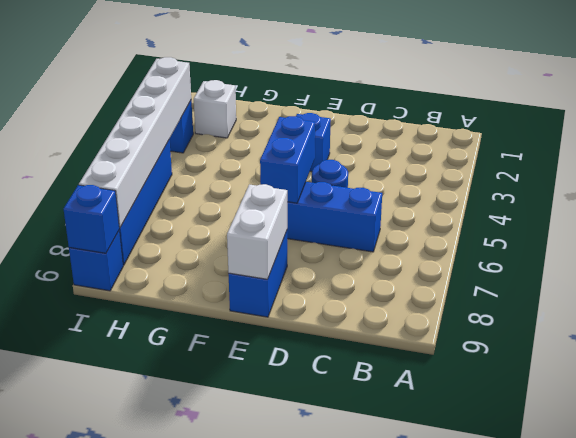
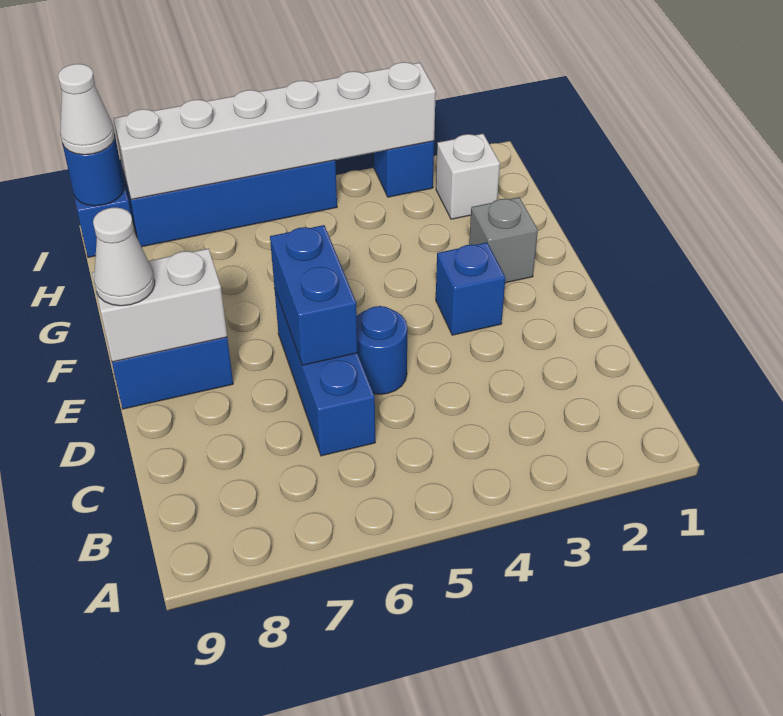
blue 1x2 brick [260,116,315,203] -> blue 1x2 brick turned to [270,225,358,365]
none -> white 1x1 cone [93,207,155,306]
none -> grey 1x1 brick [469,197,538,283]
blue 1x1 brick [64,185,119,253] -> blue 1x1 round brick [63,137,124,206]
none -> white 1x1 cone [58,64,115,155]

